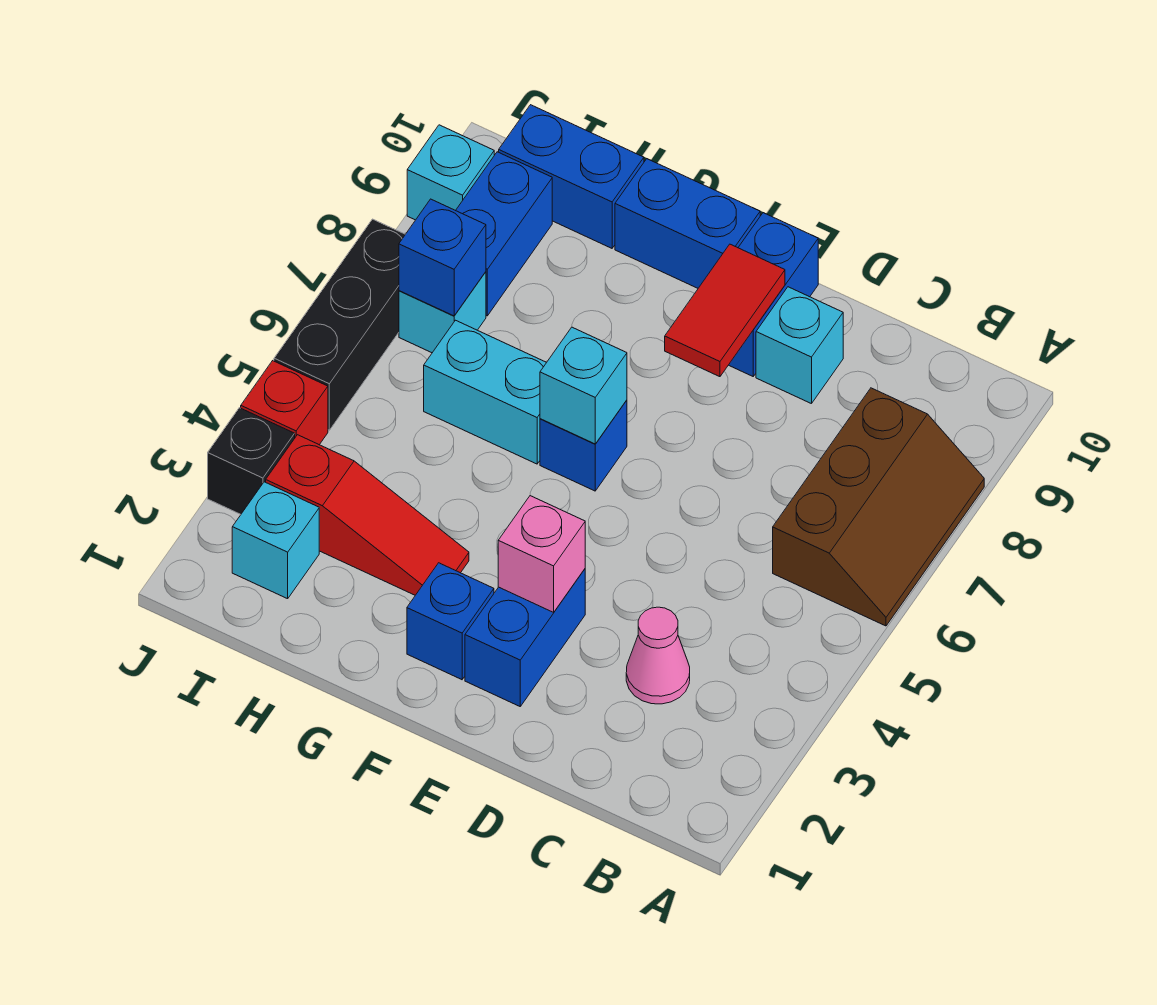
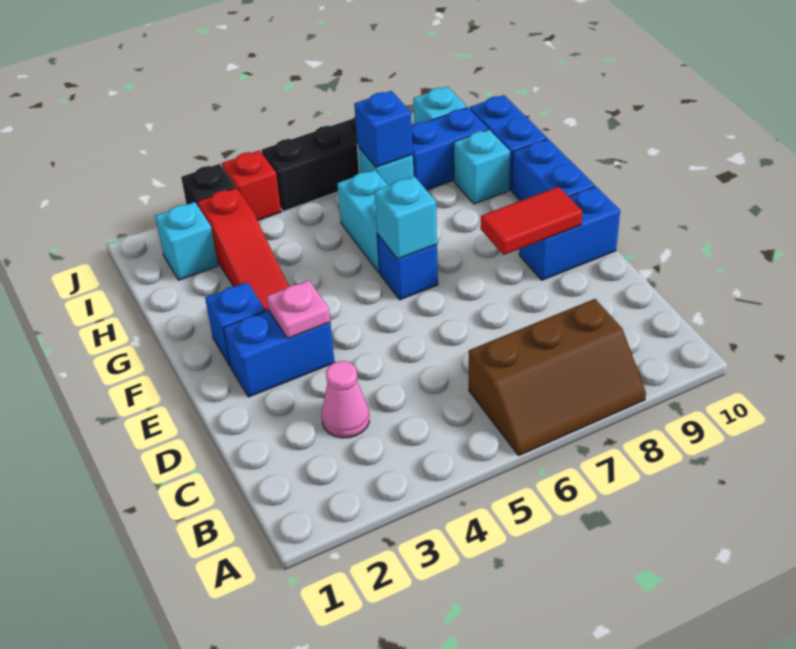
cyan 1x1 brick [756,287,843,404] -> cyan 1x1 brick moved to [454,130,510,204]
pink 1x1 brick [498,496,585,612] -> pink 1x1 plate [267,280,330,339]

